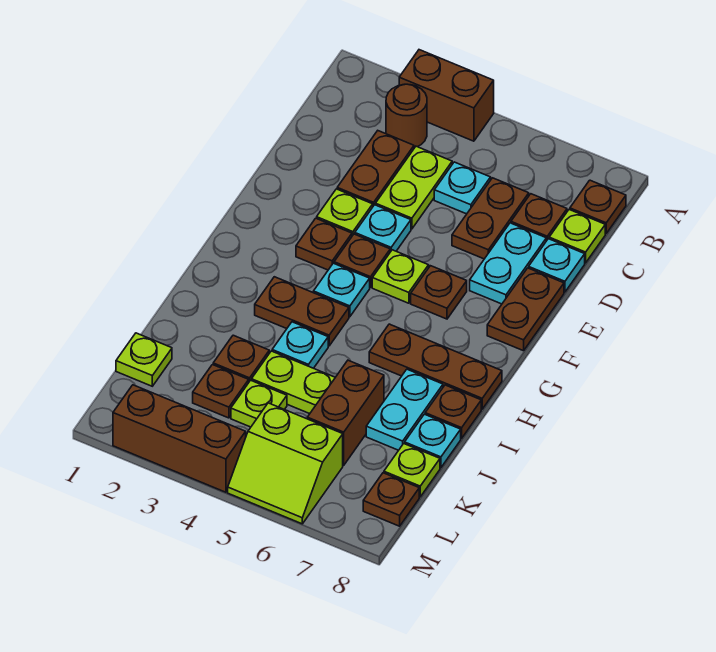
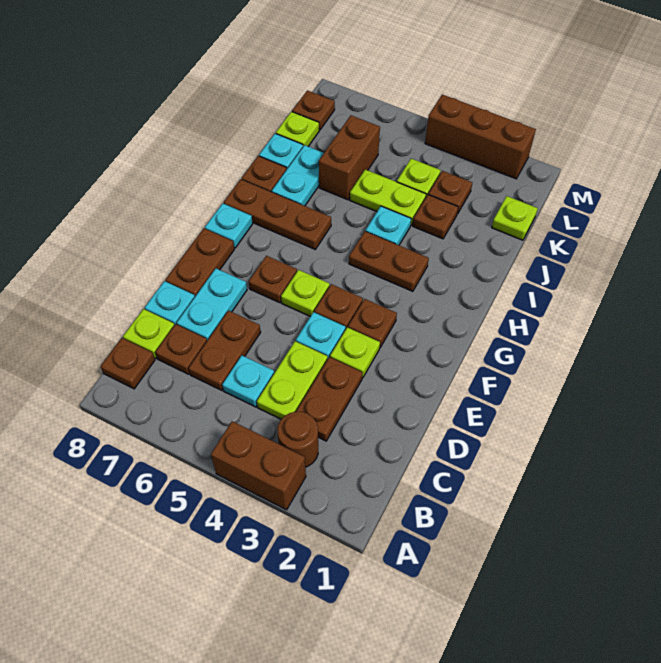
cyan 1x1 plate [313,263,370,317] -> cyan 1x1 plate moved to [205,203,253,248]
lime 2x2 slope [228,403,343,524] -> none

